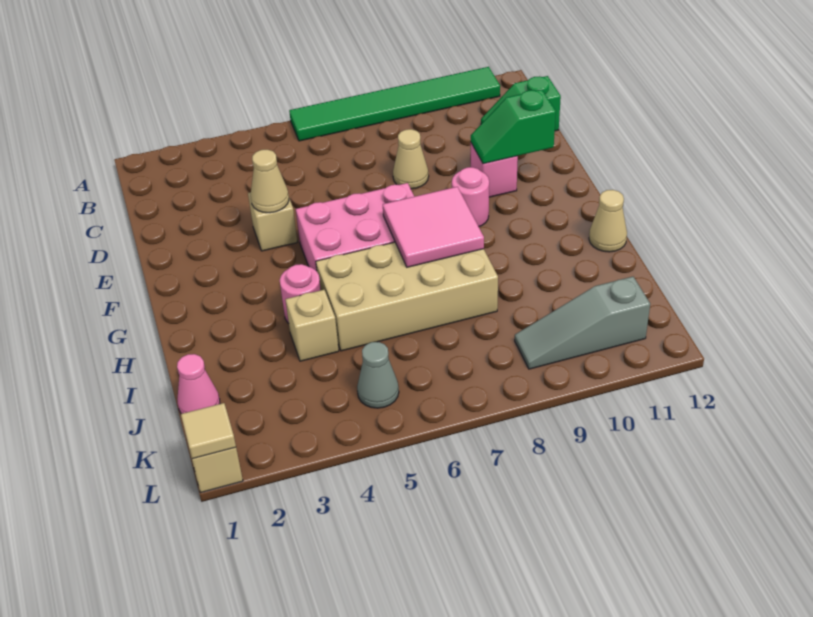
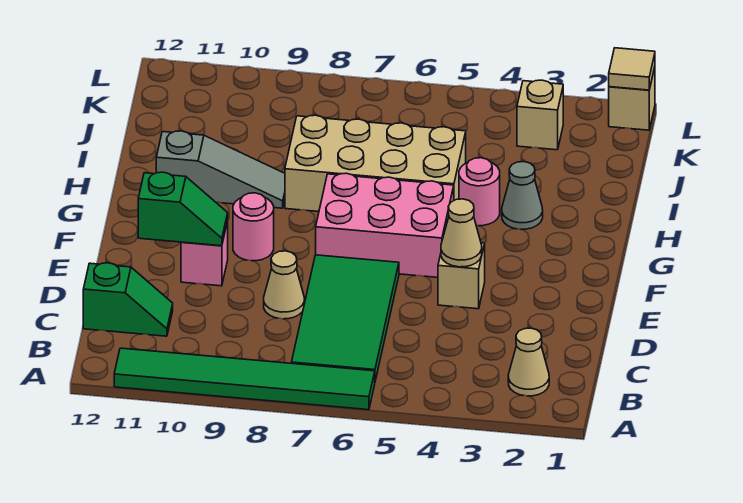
none -> green 2x4 tile [292,255,399,381]
pink 2x2 tile [383,187,484,267] -> none
tan 1x1 cone [589,190,627,252] -> tan 1x1 cone moved to [508,328,549,396]
tan 1x1 brick [285,290,339,361] -> tan 1x1 brick moved to [517,80,563,150]
pink 1x1 cone [177,354,220,414] -> none
grey 1x1 cone [357,342,399,408] -> grey 1x1 cone moved to [502,162,543,229]
grey 1x3 slope [515,277,650,369] -> grey 1x3 slope moved to [156,131,285,208]

